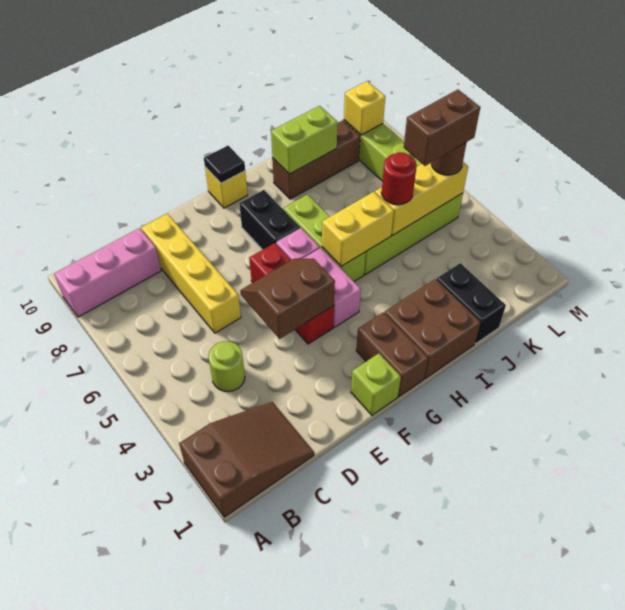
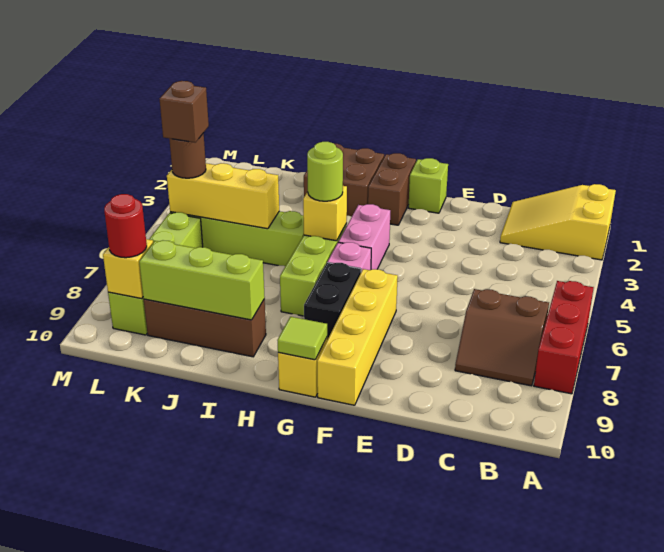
brown 2x3 slope [179,402,314,517] -> yellow 2x3 slope [500,184,616,260]
pink 1x3 brick [54,228,161,317] -> none
lime 1x1 round brick [208,341,245,392] -> lime 1x1 round brick moved to [307,142,343,201]
yellow 1x4 brick [141,214,241,333] -> yellow 1x4 brick moved to [317,269,398,405]
brown 2x2 slope [240,259,335,339] -> brown 2x2 slope moved to [455,289,549,386]
red 1x3 brick [249,243,334,344] -> red 1x3 brick moved to [534,281,594,394]
black 1x1 tile [204,146,245,183] -> lime 1x1 tile [277,317,327,360]
yellow 1x2 brick [322,192,394,266] -> yellow 1x1 brick [303,186,347,241]
lime 1x2 brick [271,106,338,174] -> lime 1x3 brick [139,240,265,320]
black 1x2 brick [436,263,506,344] -> none
red 1x1 round brick [381,152,417,205] -> red 1x1 round brick moved to [104,194,147,258]
brown 1x2 brick [404,90,480,166] -> brown 1x1 brick [159,81,209,143]

